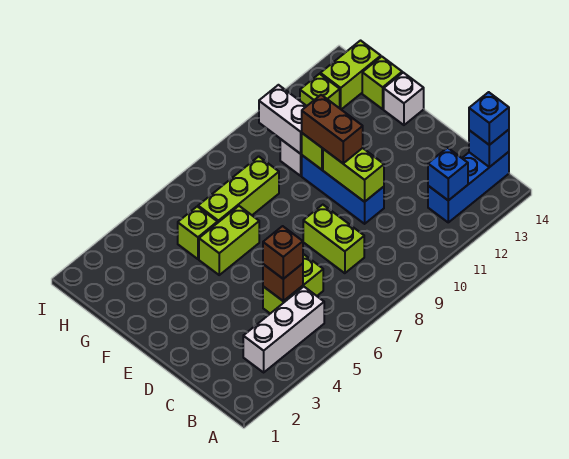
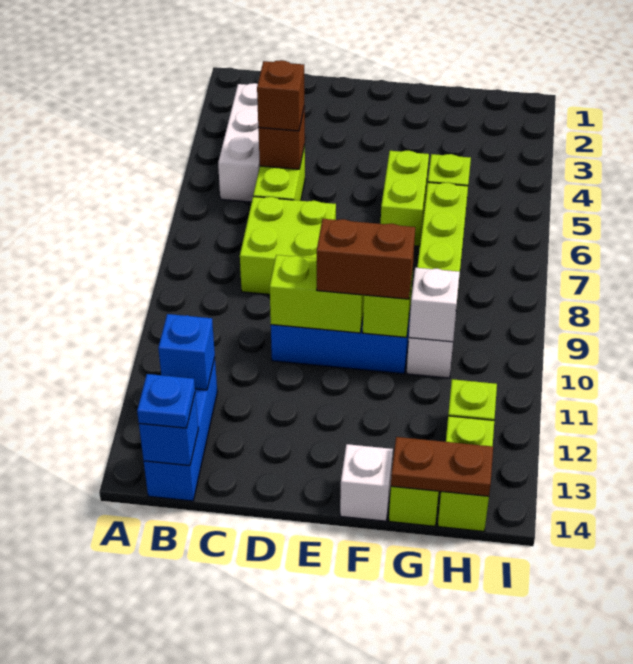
blue 1x1 brick [469,92,509,145] -> blue 1x1 plate [137,374,195,428]
lime 1x2 brick [303,205,364,273] -> lime 2x2 brick [240,197,336,294]
white 1x2 brick [259,85,306,154] -> white 1x1 brick [409,268,460,342]
none -> brown 1x2 plate [391,437,493,496]

